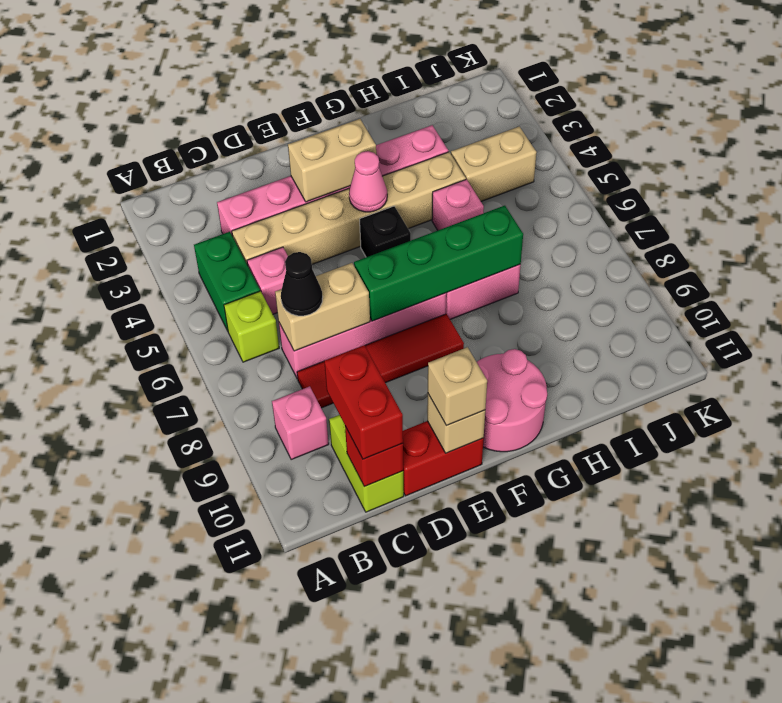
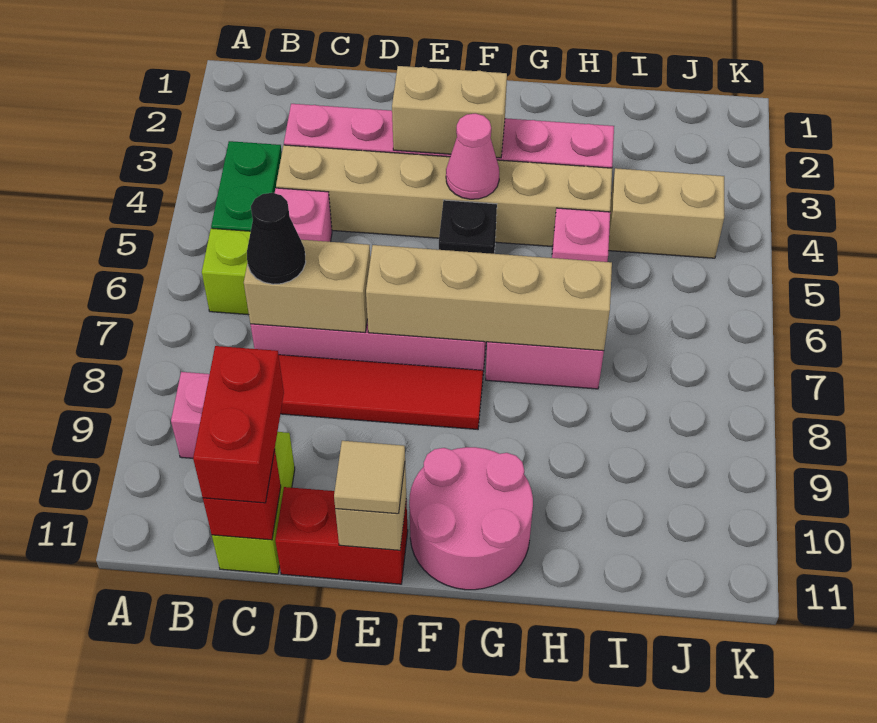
green 1x4 brick [354,206,523,321] -> tan 1x4 brick [366,245,612,351]
tan 1x1 brick [428,347,487,426] -> tan 1x1 tile [334,441,405,514]

